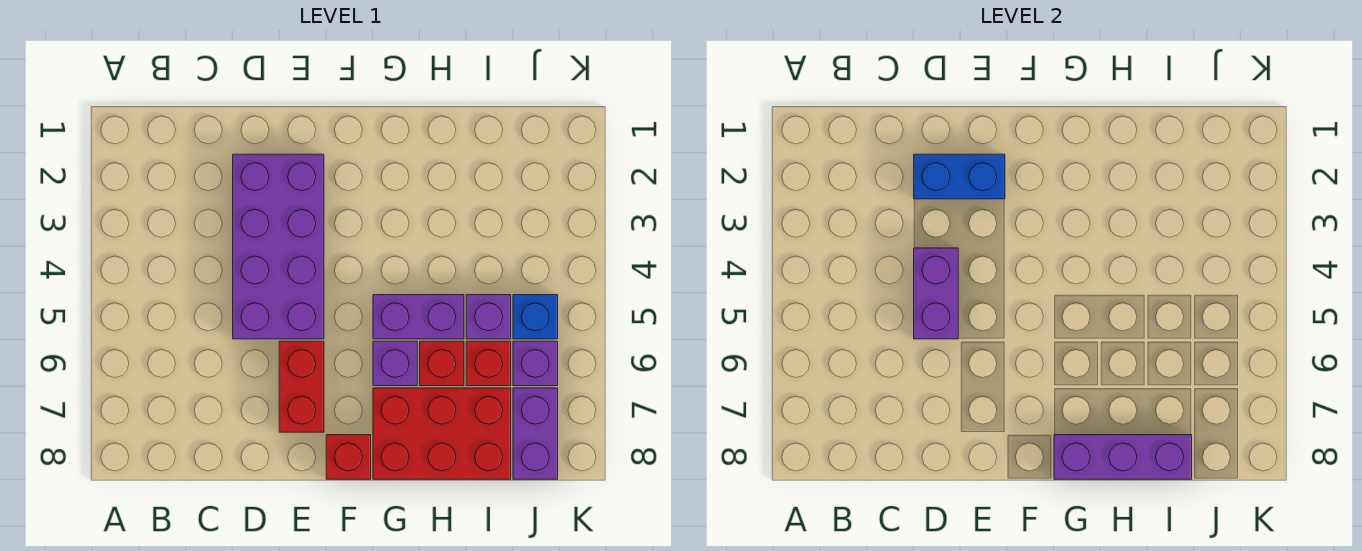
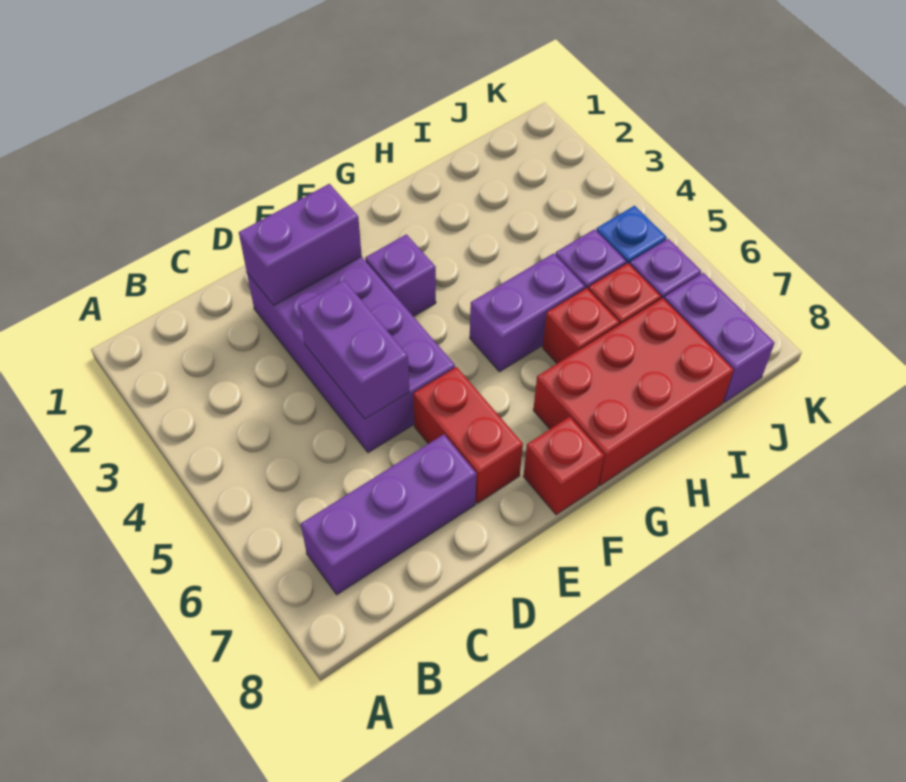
blue 1x2 brick [914,154,1005,199] -> purple 1x2 brick [239,184,362,305]
purple 1x1 brick [373,341,417,386] -> purple 1x1 brick moved to [365,234,436,316]
purple 1x3 brick [1054,435,1192,479] -> purple 1x3 brick moved to [301,434,477,595]

